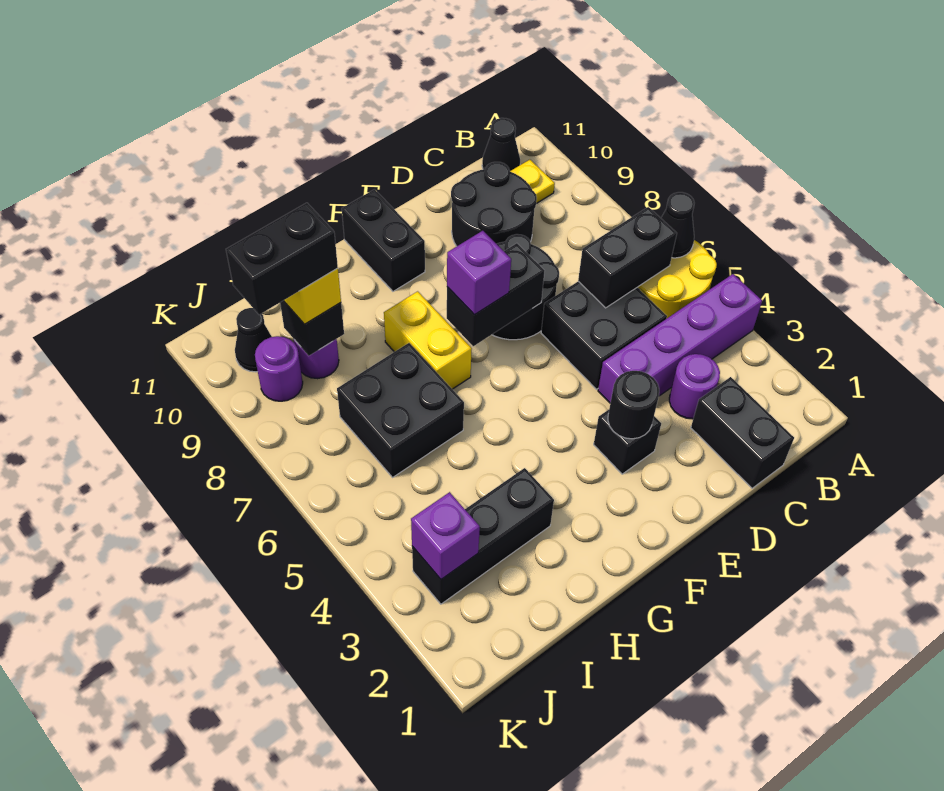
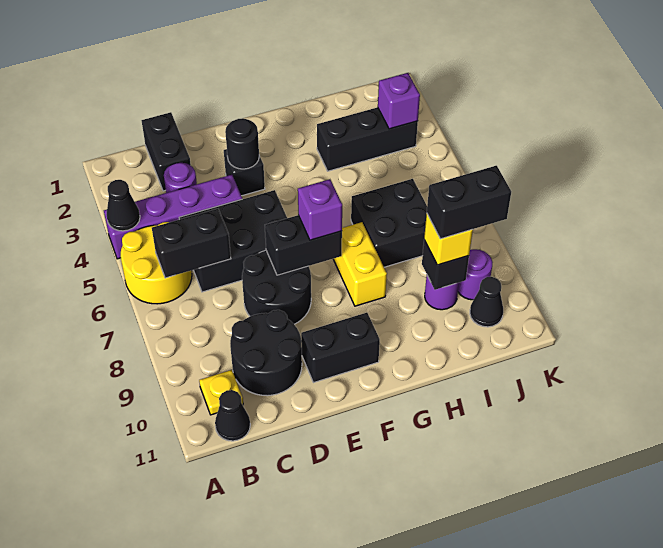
black 1x1 cone [661,192,694,258] -> black 1x1 cone moved to [107,180,140,231]
black 2x2 brick [541,281,667,389] -> black 2x3 brick [179,190,287,292]
black 1x2 brick [342,189,425,291] -> black 1x2 brick turned to [301,313,380,383]

